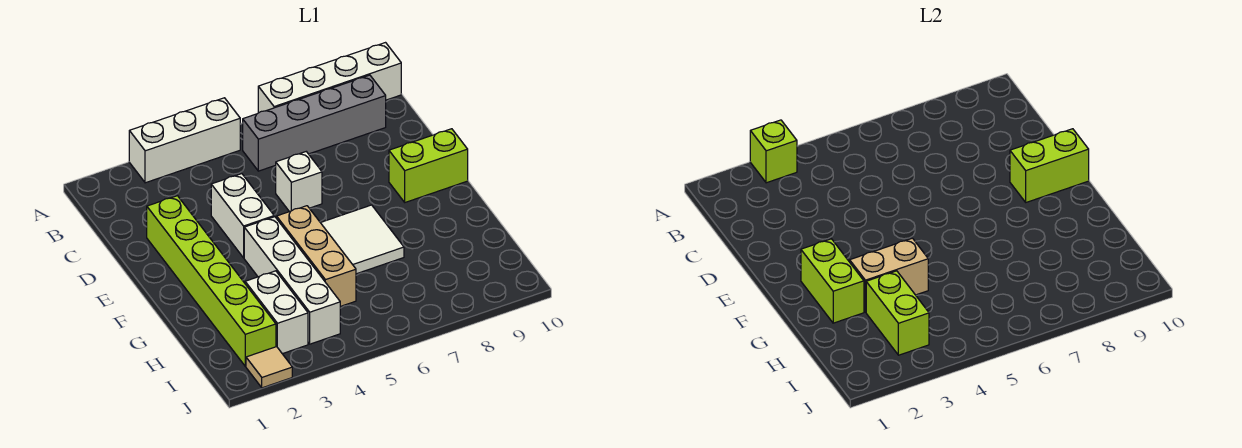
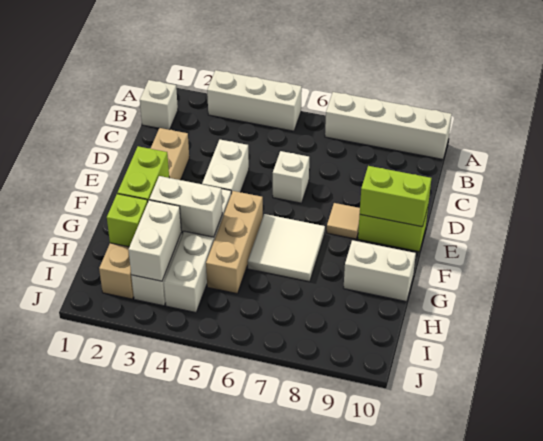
lime 1x1 brick [750,120,797,183] -> lime 1x1 brick moved to [107,194,148,247]
none -> white 1x1 brick [140,80,178,130]
grey 1x4 brick [243,75,386,171] -> none
lime 1x6 brick [147,196,276,366] -> tan 1x6 brick [99,128,189,299]
tan 1x2 brick [850,238,928,312] -> white 1x2 brick [149,176,222,237]
none -> white 1x2 brick [344,240,416,302]
lime 1x2 brick [866,271,929,355] -> white 1x2 brick [128,200,181,281]
tan 1x1 tile [246,347,292,388] -> tan 1x1 tile moved to [327,203,360,239]

